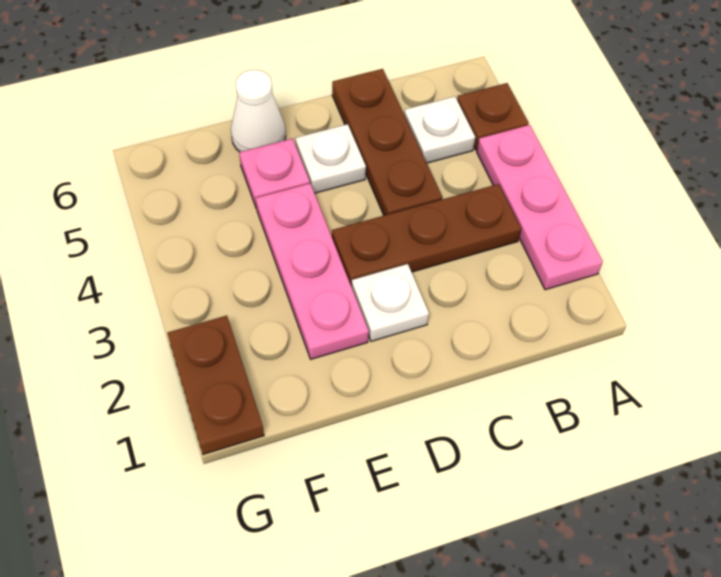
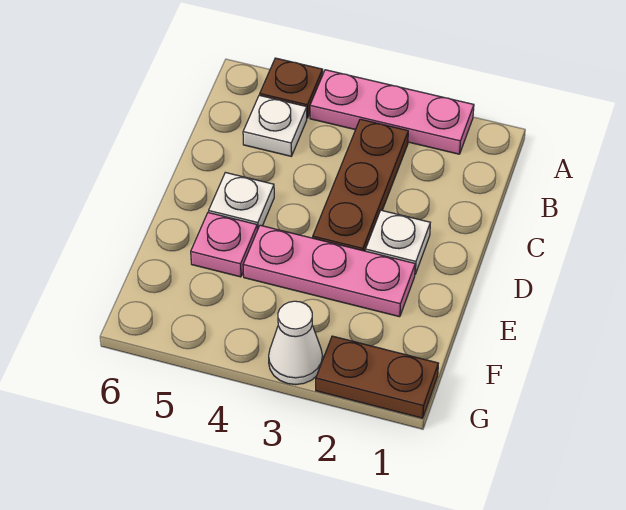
brown 1x3 plate [332,69,442,215] -> none
white 1x1 cone [231,70,286,152] -> white 1x1 cone moved to [269,301,323,385]

